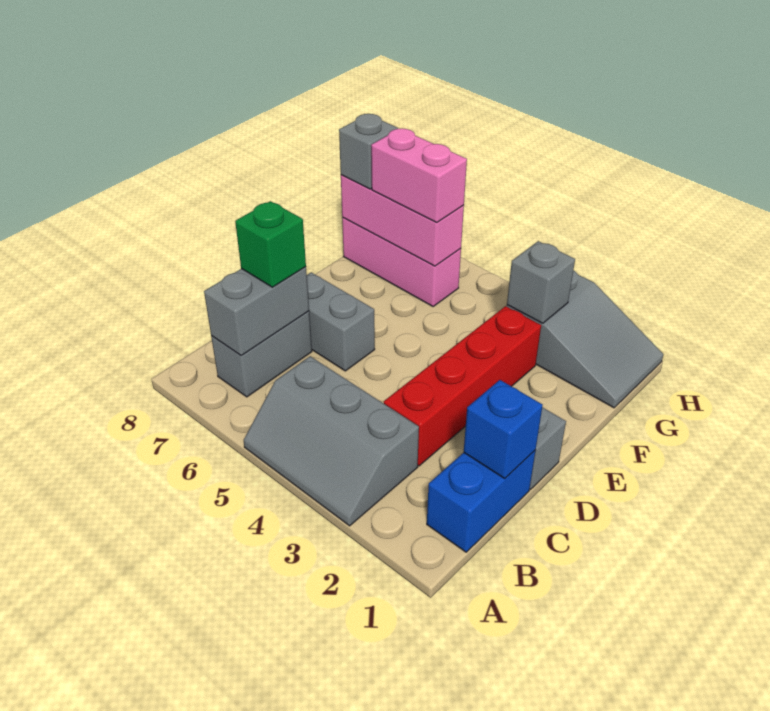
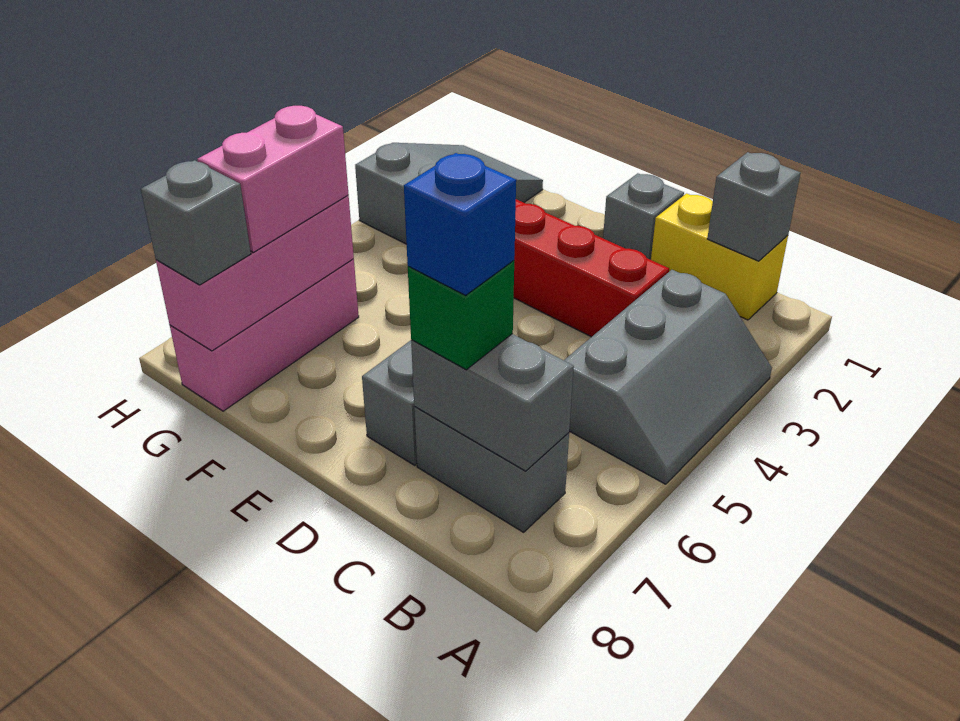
blue 1x2 brick [427,450,536,552] -> yellow 1x2 brick [651,193,788,320]
blue 1x1 brick [464,380,543,478] -> blue 1x1 brick moved to [404,153,516,295]
grey 1x1 brick [507,241,575,323] -> grey 1x1 brick moved to [707,152,801,261]

